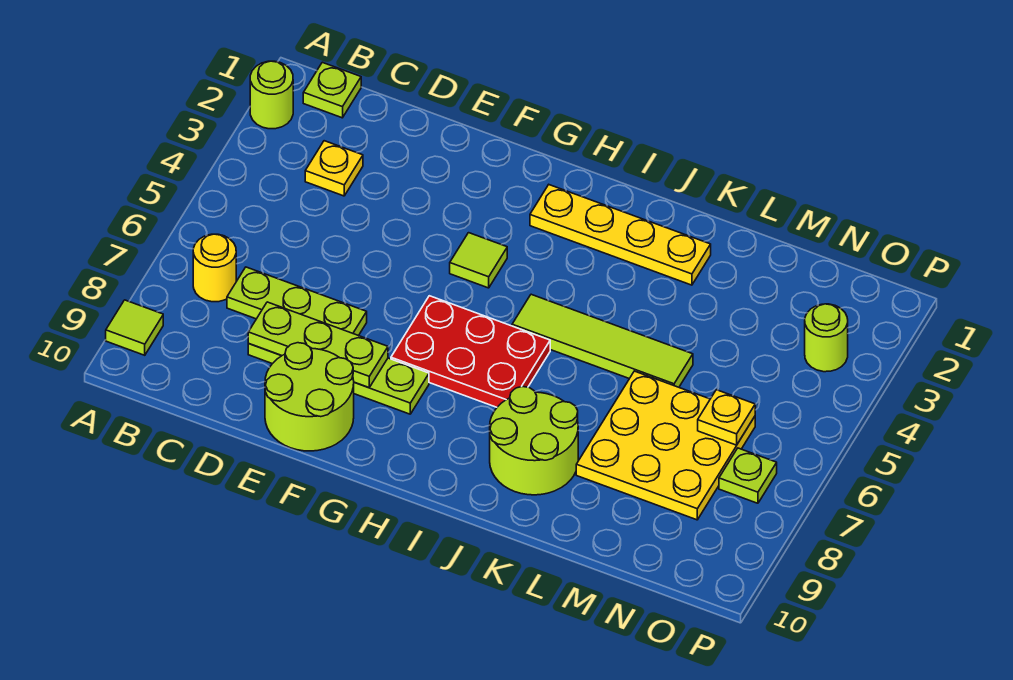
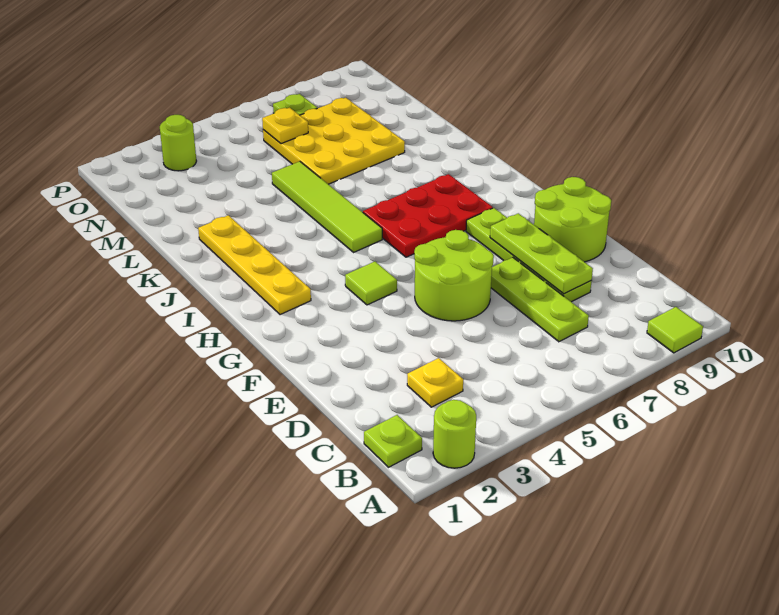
yellow 1x1 round brick [193,234,236,302] -> none
red 2x3 plate [391,296,550,407] -> red 2x3 plate turned to [363,174,493,257]
lime 2x2 round brick [490,387,578,495] -> lime 2x2 round brick moved to [414,230,494,321]

